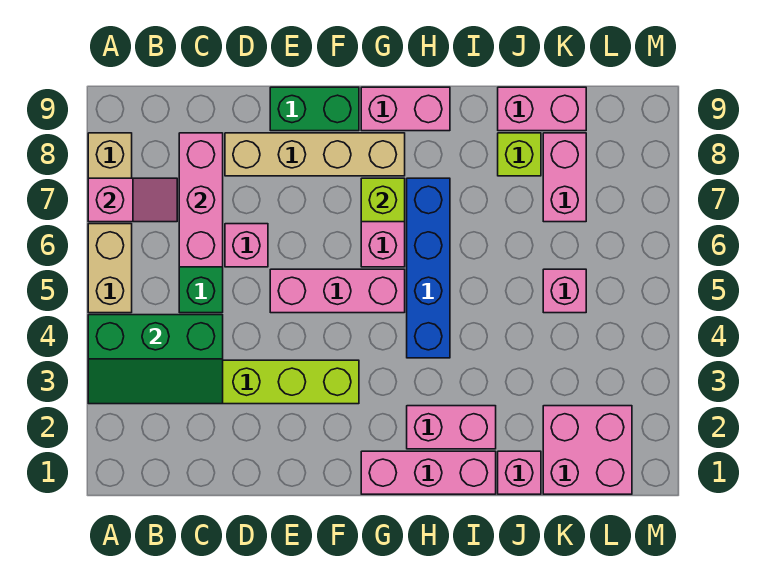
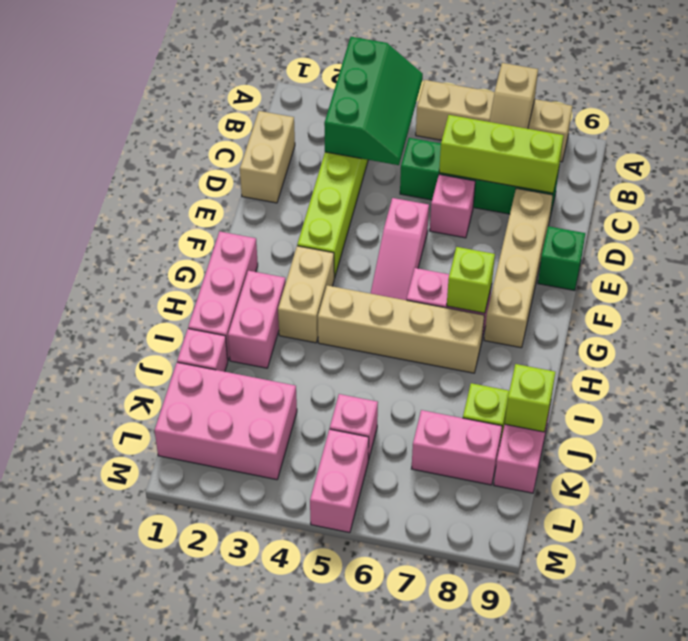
green 2x3 slope [88,315,223,404] -> green 2x3 slope turned to [324,37,423,165]
pink 1x2 slope [88,178,177,222] -> tan 1x2 slope [489,63,538,129]
none -> tan 1x2 brick [240,111,295,203]
pink 1x3 brick [179,133,223,267] -> lime 1x3 brick [439,115,563,193]
pink 1x3 brick [270,269,405,313] -> pink 1x3 slope [371,198,429,300]
green 1x2 brick [270,87,359,131] -> green 1x1 brick [538,226,585,291]
none -> tan 1x2 brick [278,246,334,343]
pink 1x2 brick [361,87,450,131] -> pink 1x2 brick moved to [310,429,369,533]
blue 1x4 brick [407,178,450,358] -> tan 1x4 brick [318,285,484,373]
none -> lime 1x1 brick [505,364,555,432]
pink 2x2 brick [543,406,632,494] -> pink 2x3 brick [155,362,297,480]

